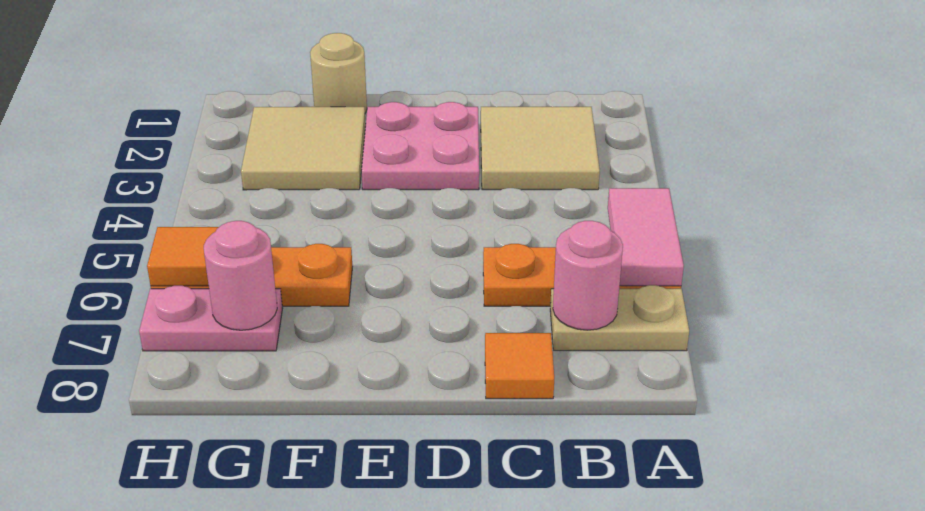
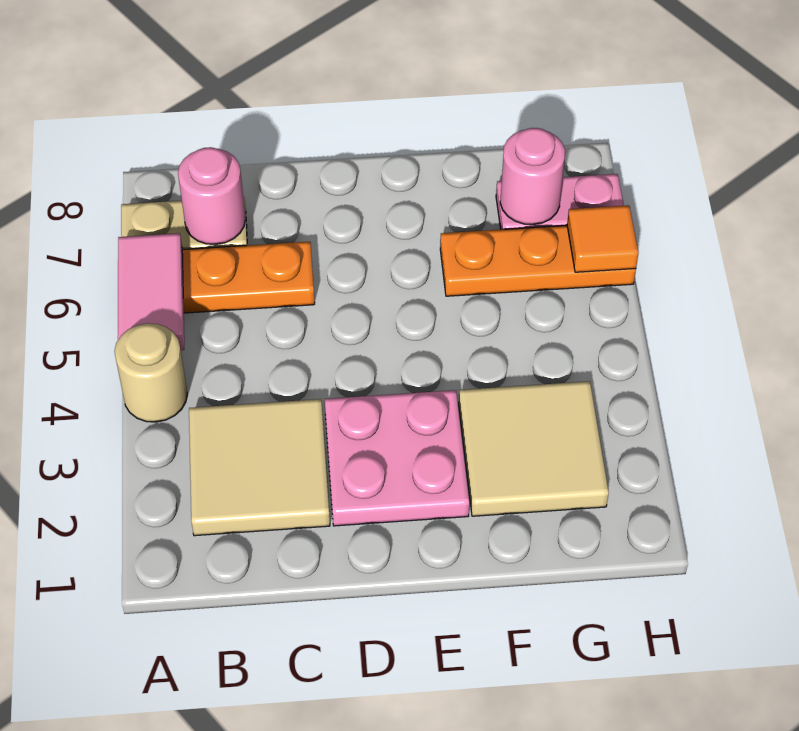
orange 1x1 tile [485,333,554,399] -> none
tan 1x1 round brick [310,33,367,113] -> tan 1x1 round brick moved to [114,323,187,422]

